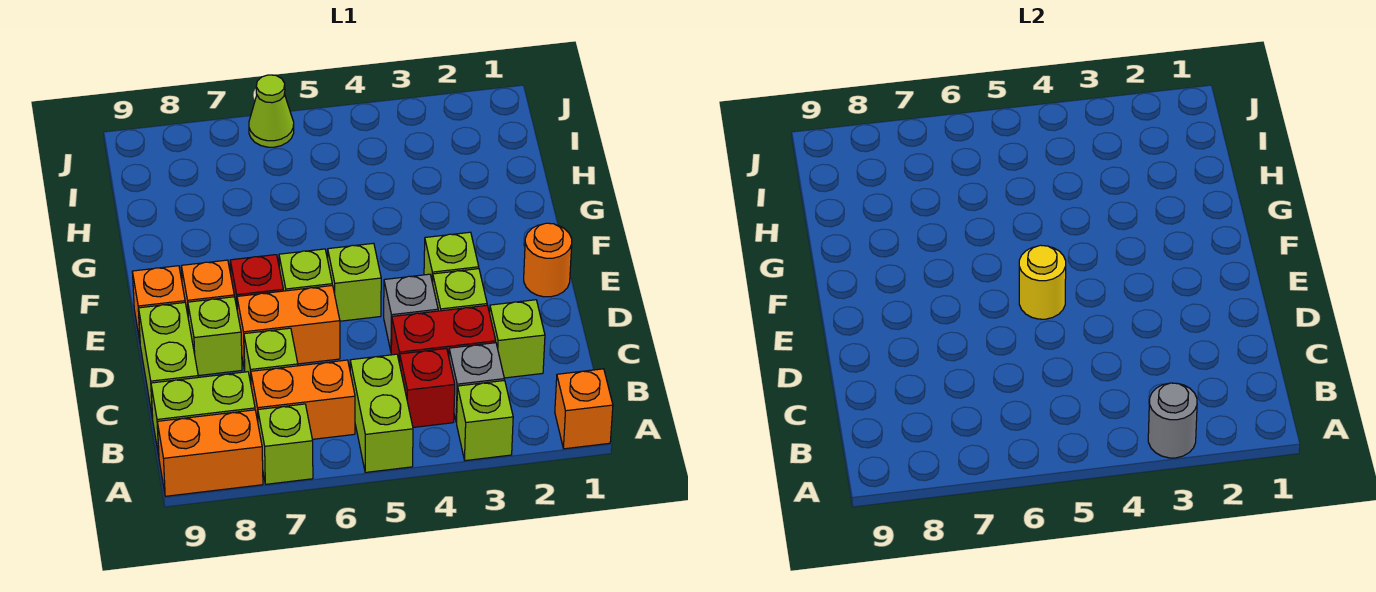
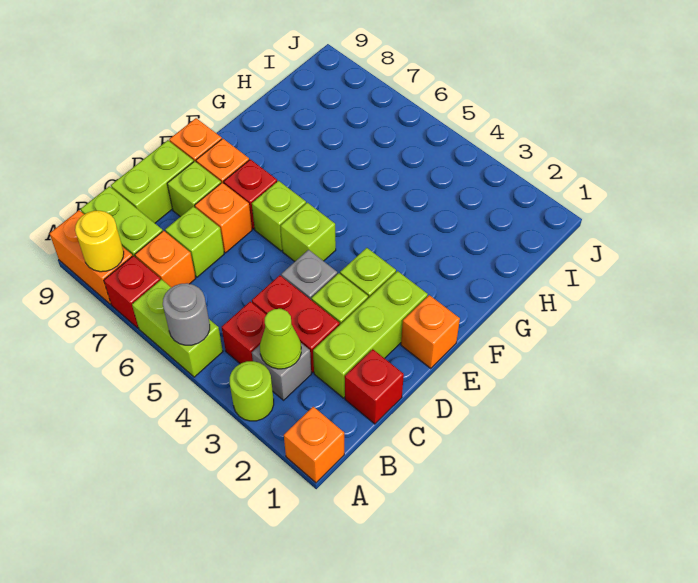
lime 1x1 brick [457,380,513,461] -> lime 1x1 round brick [230,361,274,421]
grey 1x1 round brick [1148,383,1197,458] -> grey 1x1 round brick moved to [163,283,210,345]
lime 1x2 brick [350,354,413,472] -> lime 1x2 brick turned to [132,279,223,377]
lime 1x1 brick [258,404,313,484] -> red 1x1 brick [104,256,160,328]
orange 1x2 brick [251,360,355,439] -> orange 1x1 brick [135,231,196,288]
none -> red 1x1 brick [345,349,404,424]
lime 1x1 brick [490,300,545,378] -> lime 1x3 brick [313,271,428,398]
orange 1x2 brick [237,285,340,370] -> orange 1x1 brick [195,183,252,253]
orange 1x1 round brick [524,223,572,297] -> orange 1x1 brick [401,295,460,368]
yellow 1x1 round brick [1019,245,1066,319] -> yellow 1x1 round brick moved to [75,211,124,272]
lime 1x1 cone [249,75,294,147] -> lime 1x1 cone moved to [260,309,301,369]

